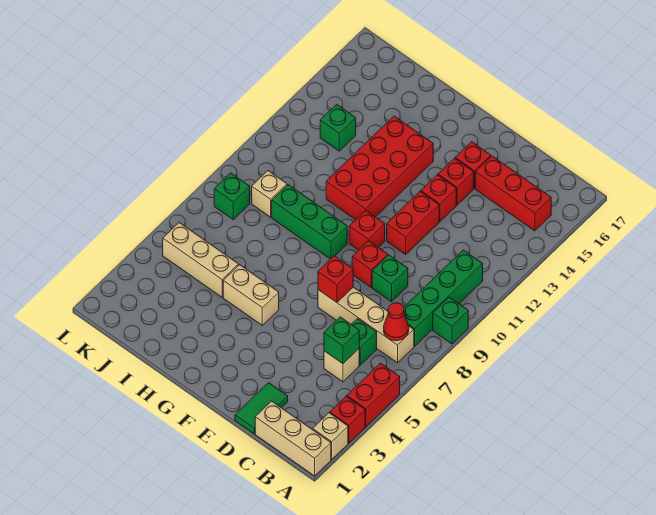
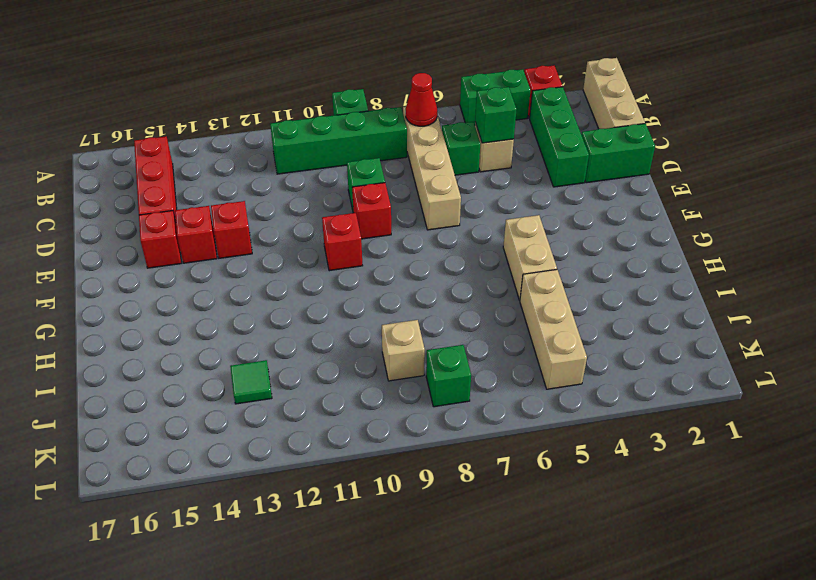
tan 1x1 brick [313,413,348,459] -> none
red 1x2 brick [347,363,400,426] -> green 1x2 brick [460,69,530,124]
green 1x2 tile [235,383,288,434] -> green 1x2 brick [581,124,655,183]
red 1x1 brick [318,256,353,302] -> none
red 1x2 brick [387,191,439,254] -> none
green 1x3 brick [272,185,347,259] -> green 1x3 brick moved to [530,87,589,187]
red 2x4 brick [326,116,433,220] -> none
green 1x1 brick [320,104,356,151] -> green 1x1 tile [230,360,272,404]

